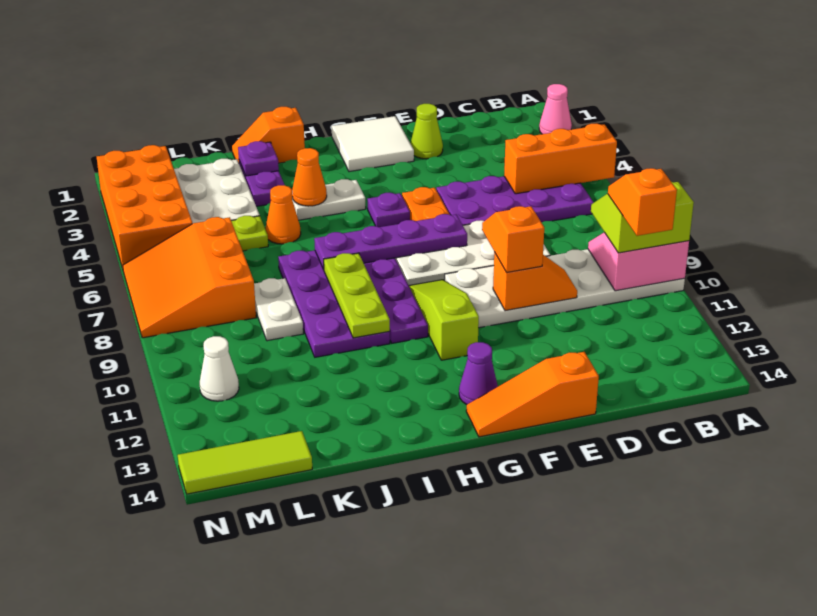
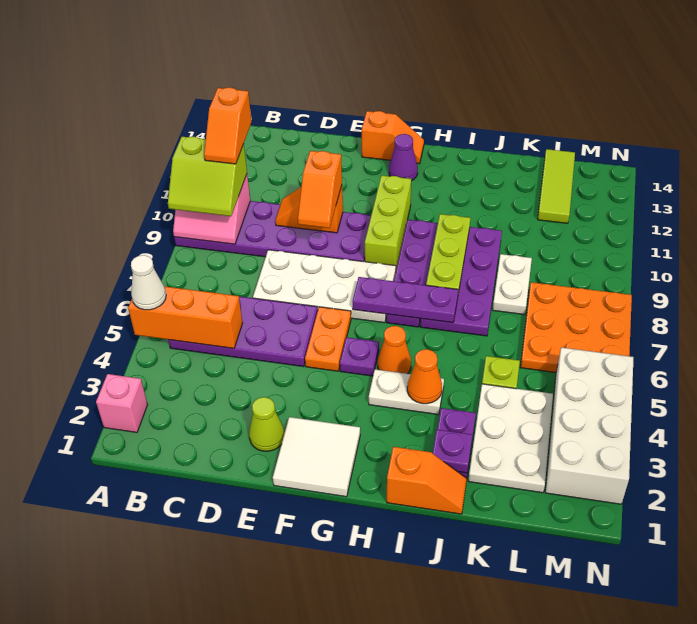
pink 1x1 cone [539,84,572,134] -> pink 1x1 brick [96,374,148,432]
white 2x6 plate [445,249,685,328] -> purple 2x6 plate [174,201,371,262]
orange 1x3 slope [466,352,599,437] -> orange 1x2 slope [362,111,424,164]
purple 1x4 plate [314,214,467,270] -> purple 1x3 plate [353,277,458,323]
lime 1x3 slope [409,280,479,360] -> lime 1x3 brick [365,175,411,269]
orange 1x1 cone [266,185,301,244] -> orange 1x1 cone moved to [378,326,411,374]
orange 3x3 slope [123,217,256,338] -> orange 3x3 plate [520,282,632,373]
lime 1x3 tile [178,431,312,494] -> lime 1x3 tile turned to [538,149,575,223]
orange 2x4 brick [97,145,192,268] -> white 2x4 brick [545,347,634,504]
white 1x1 cone [200,336,239,401] -> white 1x1 cone moved to [131,255,166,310]

